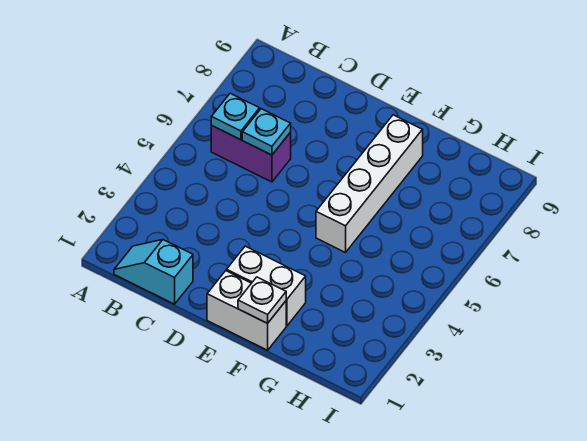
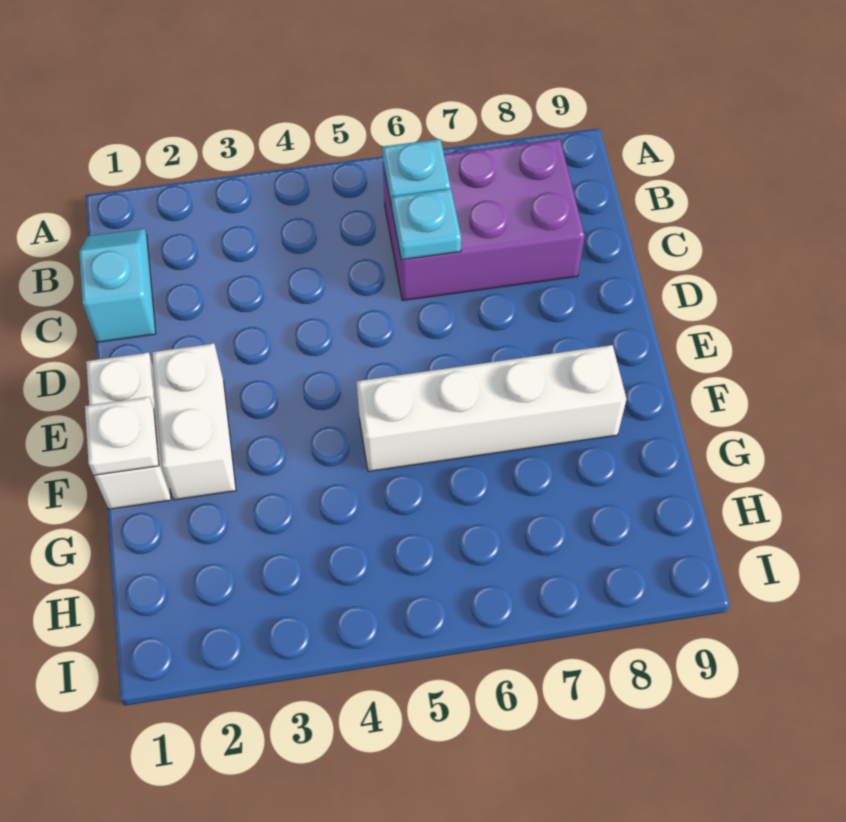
purple 1x2 brick [211,125,291,182] -> purple 2x3 brick [383,139,585,301]

